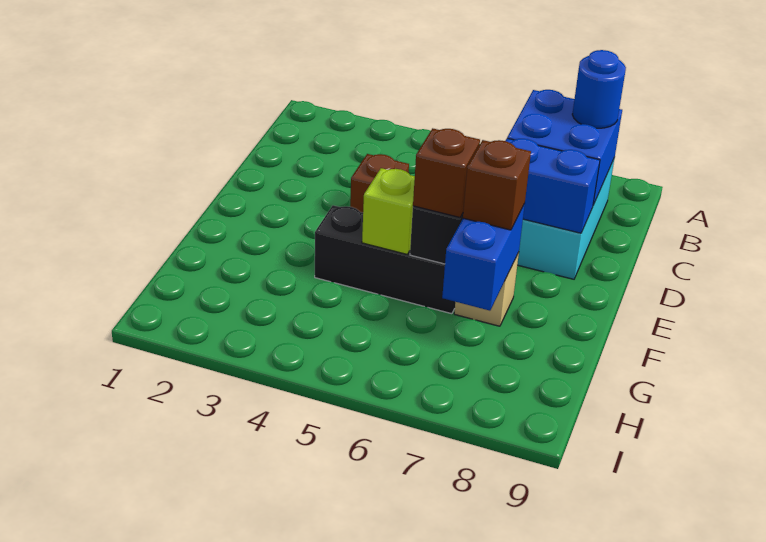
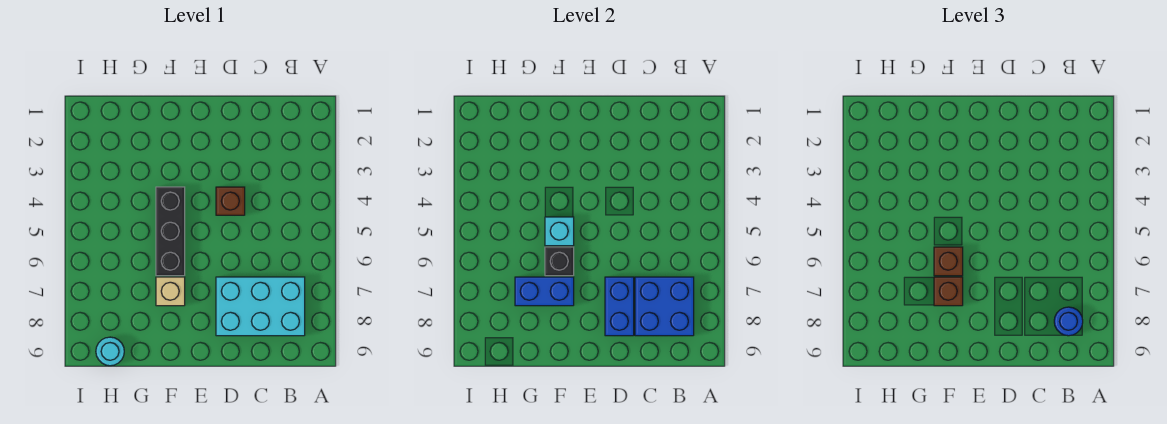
lime 1x1 brick [362,168,415,254] -> cyan 1x1 brick [545,217,574,246]
none -> cyan 1x1 round brick [96,337,124,366]

